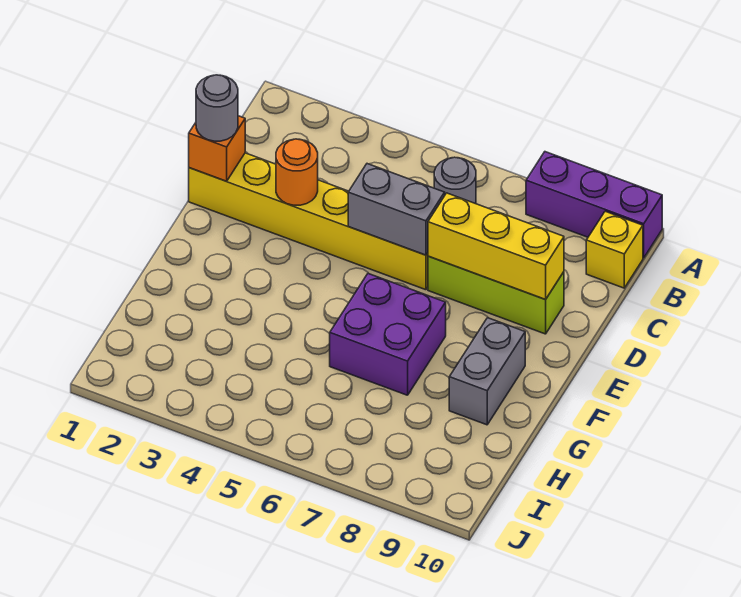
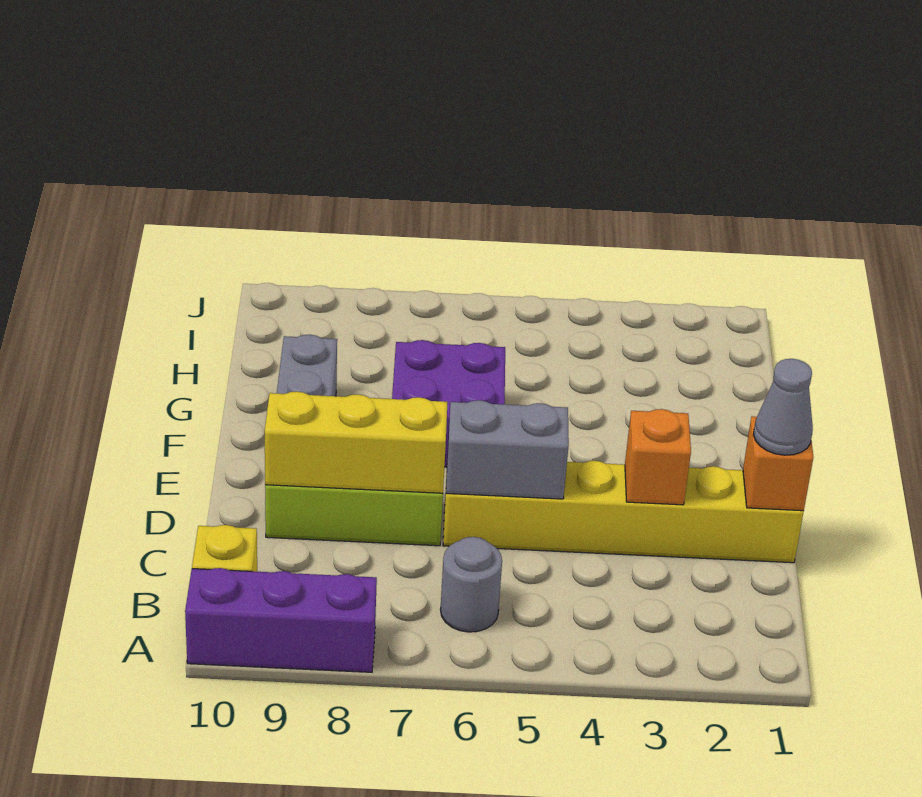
grey 1x1 round brick [196,75,238,141] -> grey 1x1 cone [753,359,813,455]
orange 1x1 round brick [276,139,318,205] -> orange 1x1 brick [625,409,691,505]

